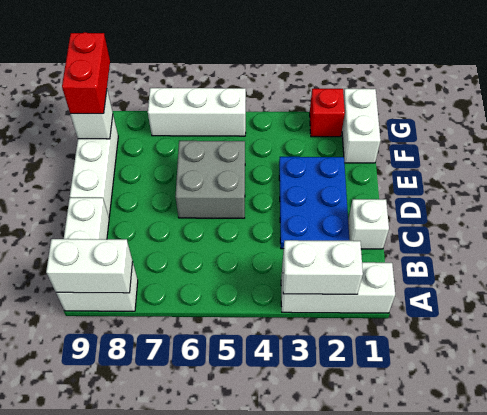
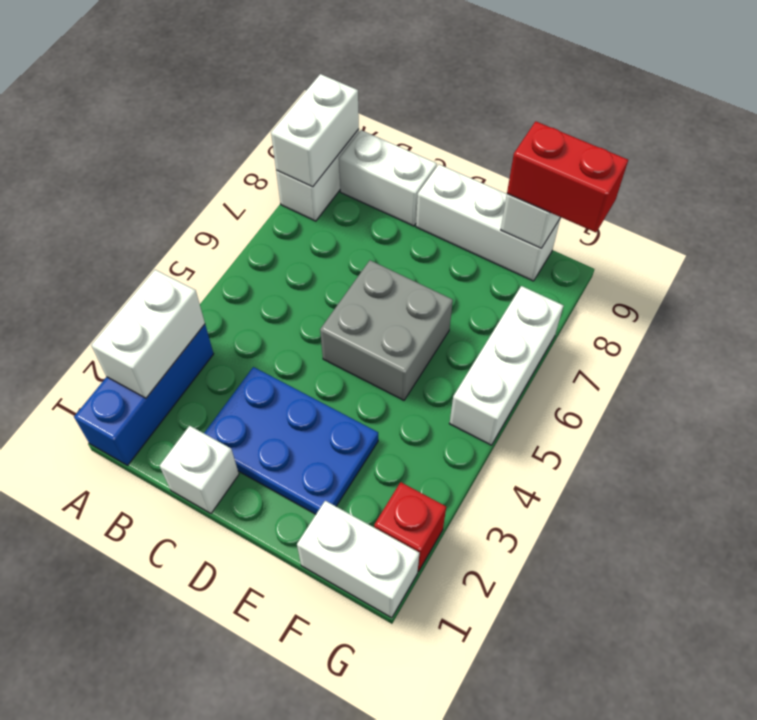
white 1x3 brick [281,262,395,313] -> blue 1x3 brick [74,325,214,465]

